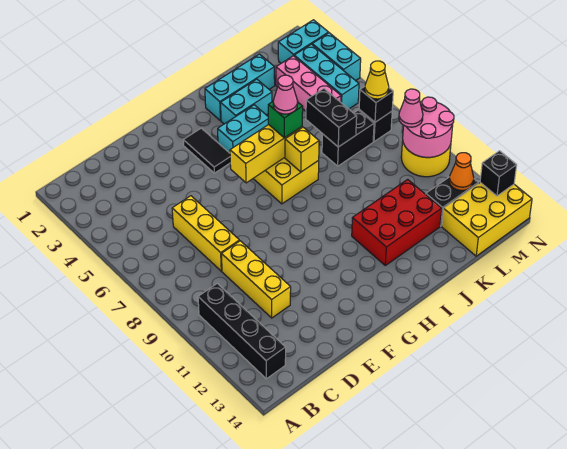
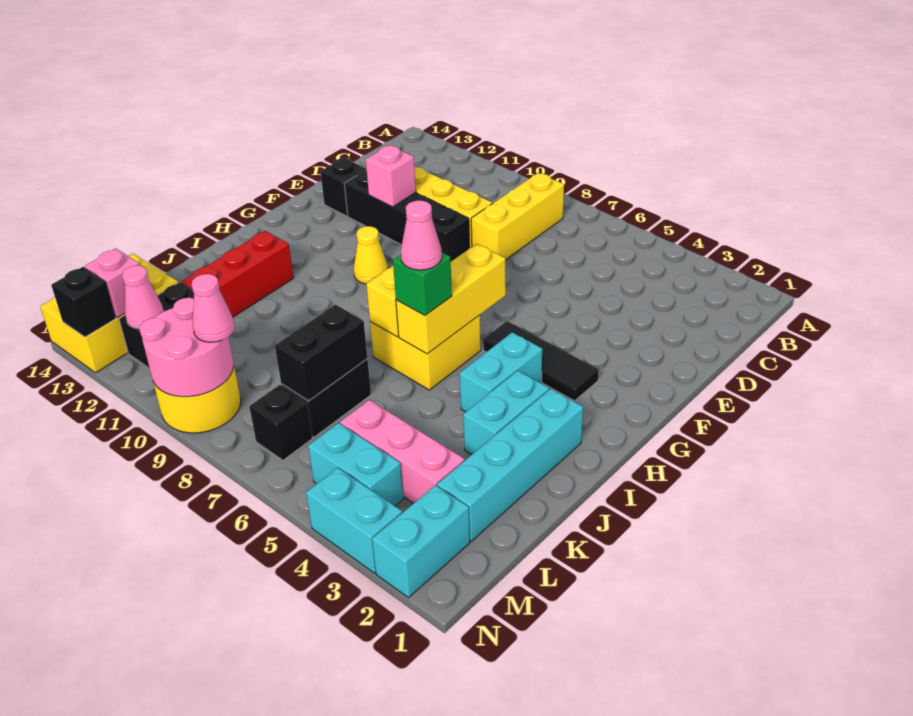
black 1x4 brick [198,283,286,379] -> black 1x4 brick moved to [344,170,470,261]
yellow 1x3 brick [172,196,239,271] -> yellow 1x3 brick turned to [471,173,564,260]
none -> pink 1x1 brick [366,145,416,207]
black 1x2 tile [183,128,230,173] -> black 1x3 tile [483,321,599,401]
cyan 1x3 brick [205,54,275,121] -> cyan 1x4 brick [437,389,583,541]
red 2x3 brick [352,179,442,265] -> red 1x3 brick [181,231,294,317]
black 1x2 brick [306,89,357,147] -> black 1x2 brick turned to [275,305,367,401]
cyan 1x3 brick [294,44,359,109] -> cyan 1x2 brick [308,423,403,506]
black 1x1 brick [359,87,393,122] -> black 1x1 brick moved to [320,158,366,216]
yellow 1x1 cone [365,61,389,99] -> yellow 1x1 cone moved to [354,226,388,284]
orange 1x1 cone [449,153,474,190] -> pink 1x1 cone [122,266,164,329]
none -> pink 1x1 brick [85,248,139,317]

